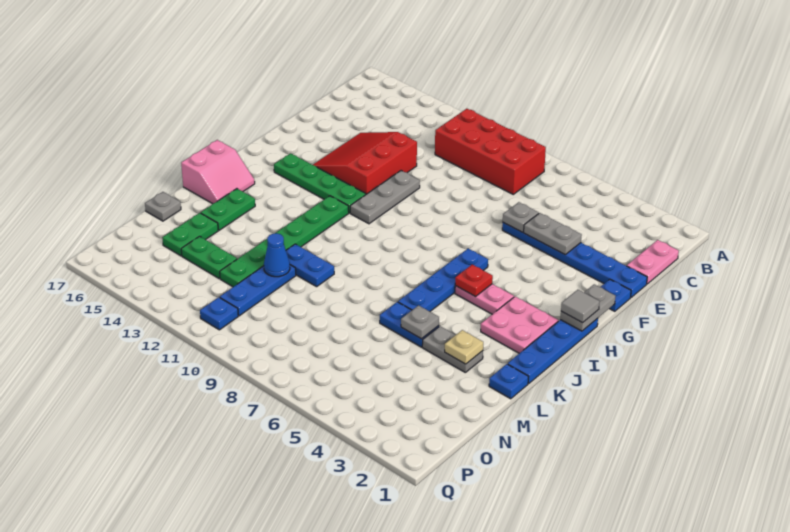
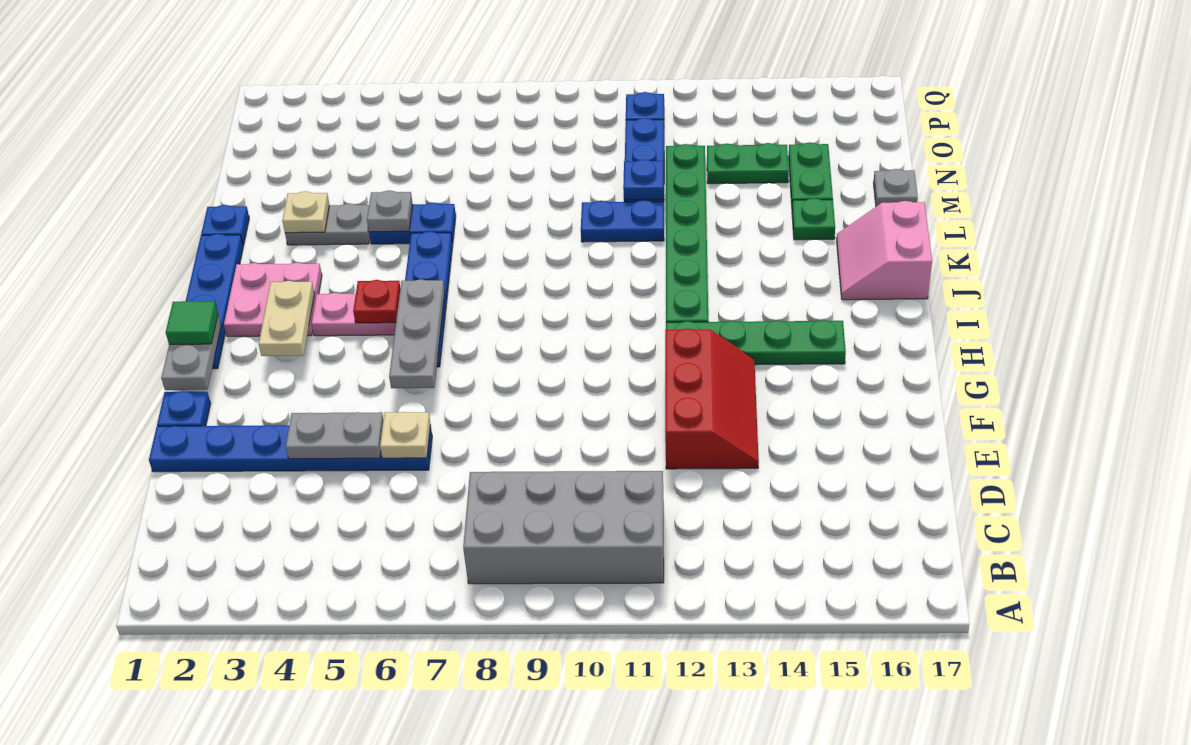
red 2x4 brick [435,109,546,194] -> grey 2x4 brick [463,471,664,584]
pink 1x2 plate [627,240,679,284] -> none
grey 1x1 plate [503,202,539,232] -> tan 1x1 plate [380,412,431,458]
red 3x3 slope [313,132,417,194] -> red 2x3 slope [665,329,759,469]
grey 1x3 plate [350,171,420,224] -> grey 1x3 plate moved to [389,279,445,388]
grey 1x1 tile [561,290,600,323] -> green 1x1 tile [166,301,218,344]
none -> tan 1x2 plate [259,281,314,356]
green 1x2 plate [201,189,255,230] -> green 1x1 plate [792,198,835,240]
blue 1x1 cone [264,233,290,277] -> blue 1x1 plate [623,159,664,200]

